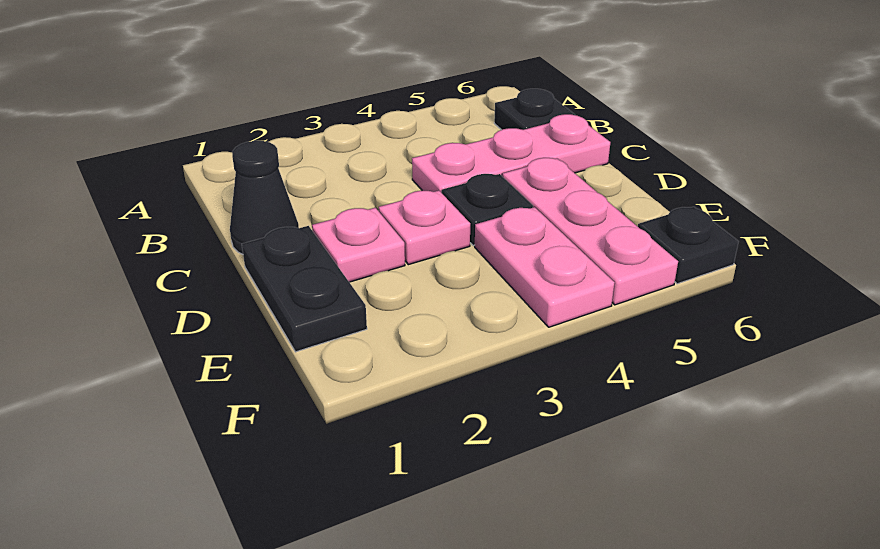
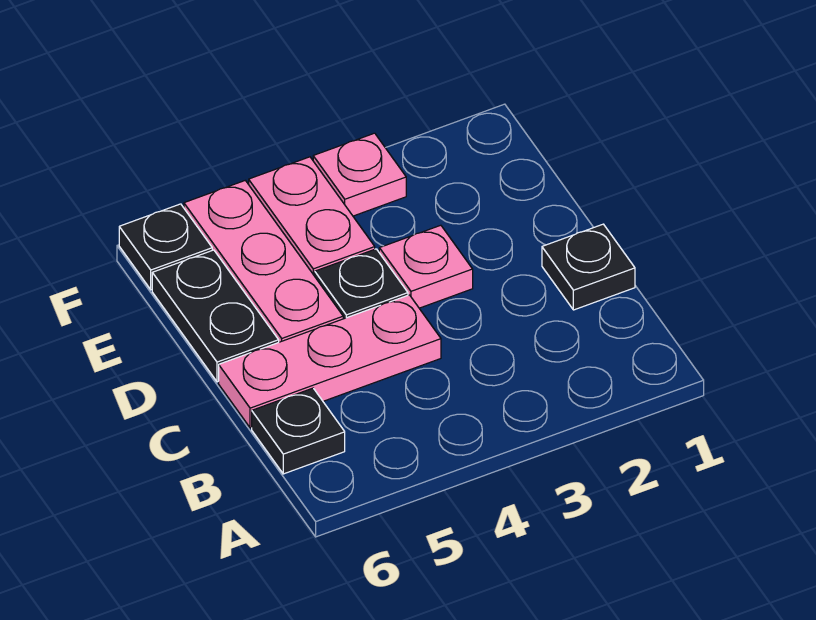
black 1x1 cone [230,141,299,254] -> black 1x1 plate [542,224,635,310]
black 1x2 plate [242,226,367,352] -> black 1x2 plate moved to [152,250,279,382]
pink 1x1 plate [312,208,405,282] -> pink 1x1 plate moved to [313,133,406,216]

